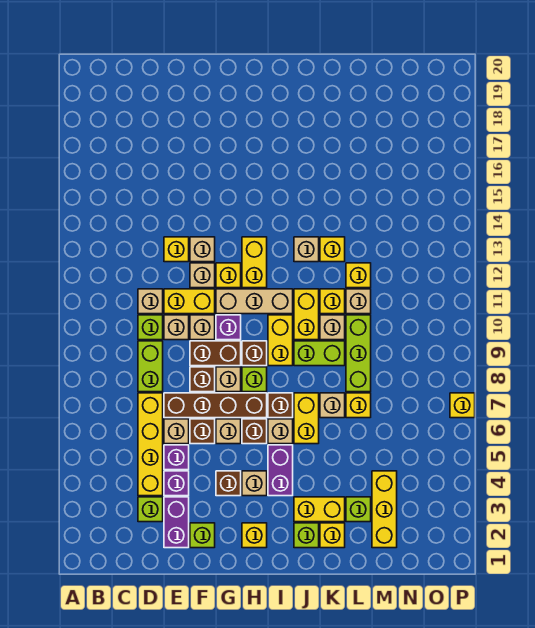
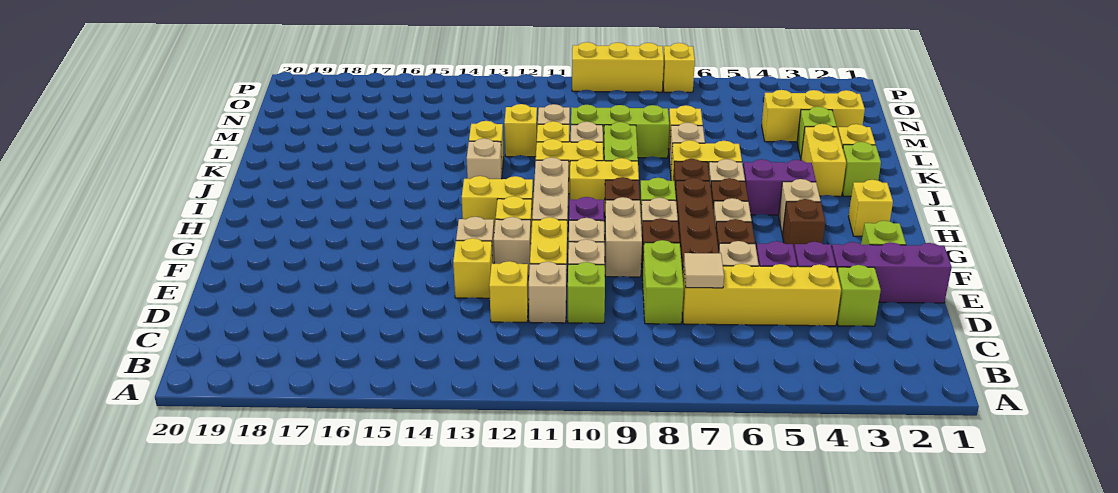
none -> tan 1x1 tile [684,253,724,288]
lime 1x2 brick [138,341,163,392] -> lime 1x2 brick turned to [642,240,684,324]
none -> yellow 1x1 brick [489,261,529,322]
purple 1x2 brick [164,497,189,548] -> purple 1x3 brick [832,242,952,303]
brown 1x2 brick [190,341,241,366] -> tan 1x2 brick [605,197,642,277]
none -> yellow 1x3 brick [572,42,664,92]

